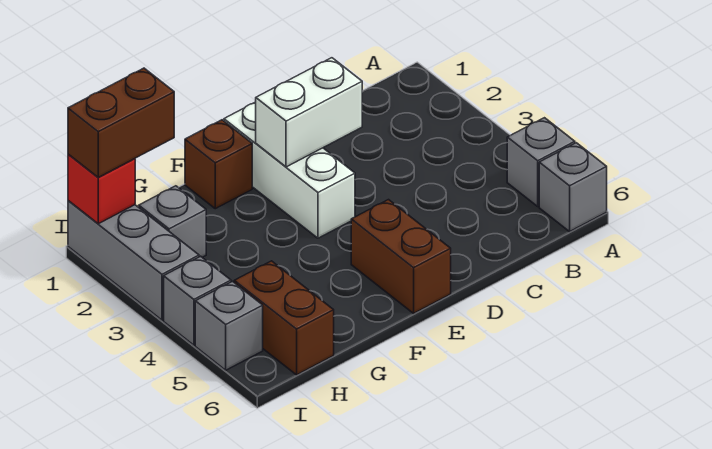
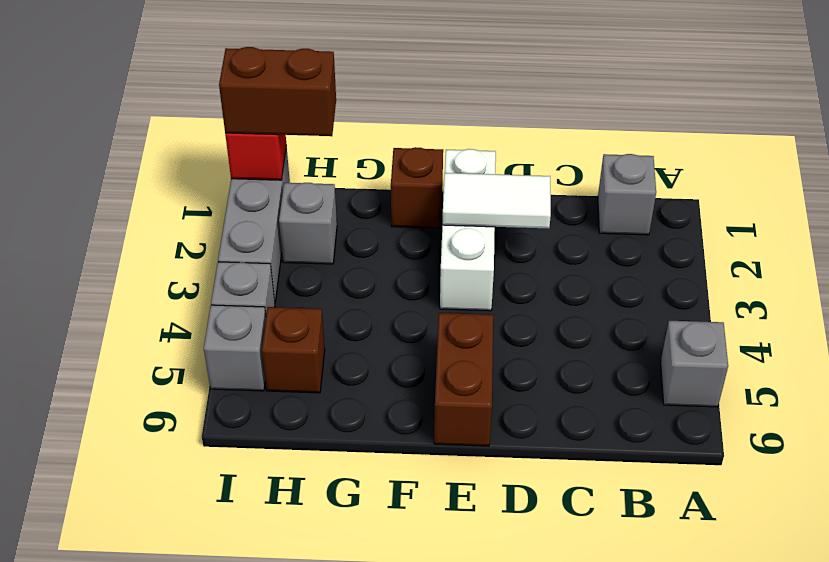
grey 1x1 brick [539,143,607,231] -> grey 1x1 brick moved to [598,154,656,235]
white 1x2 brick [256,58,362,167] -> white 1x2 tile [442,173,551,229]
brown 1x2 brick [234,261,334,375] -> brown 1x1 brick [262,307,325,393]

